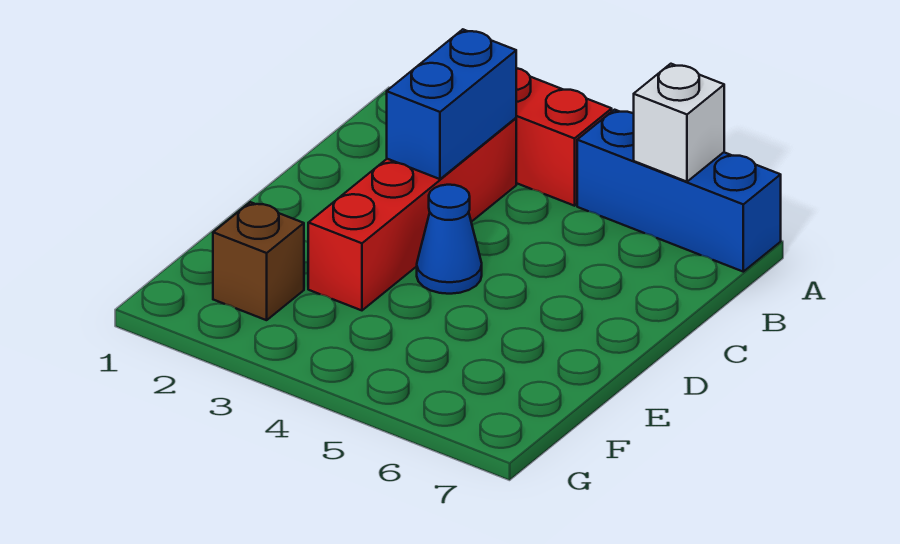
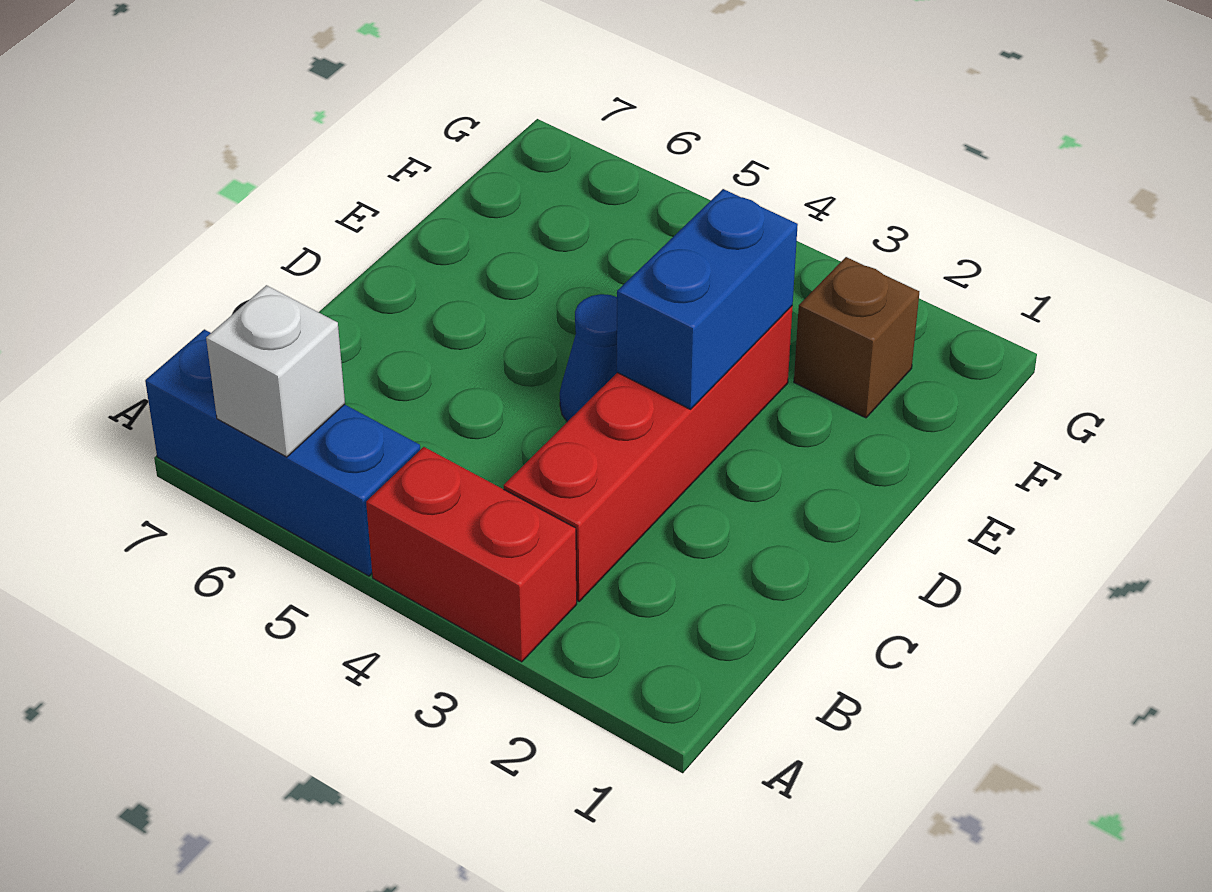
blue 1x2 brick [387,29,516,179] -> blue 1x2 brick moved to [617,189,798,409]

